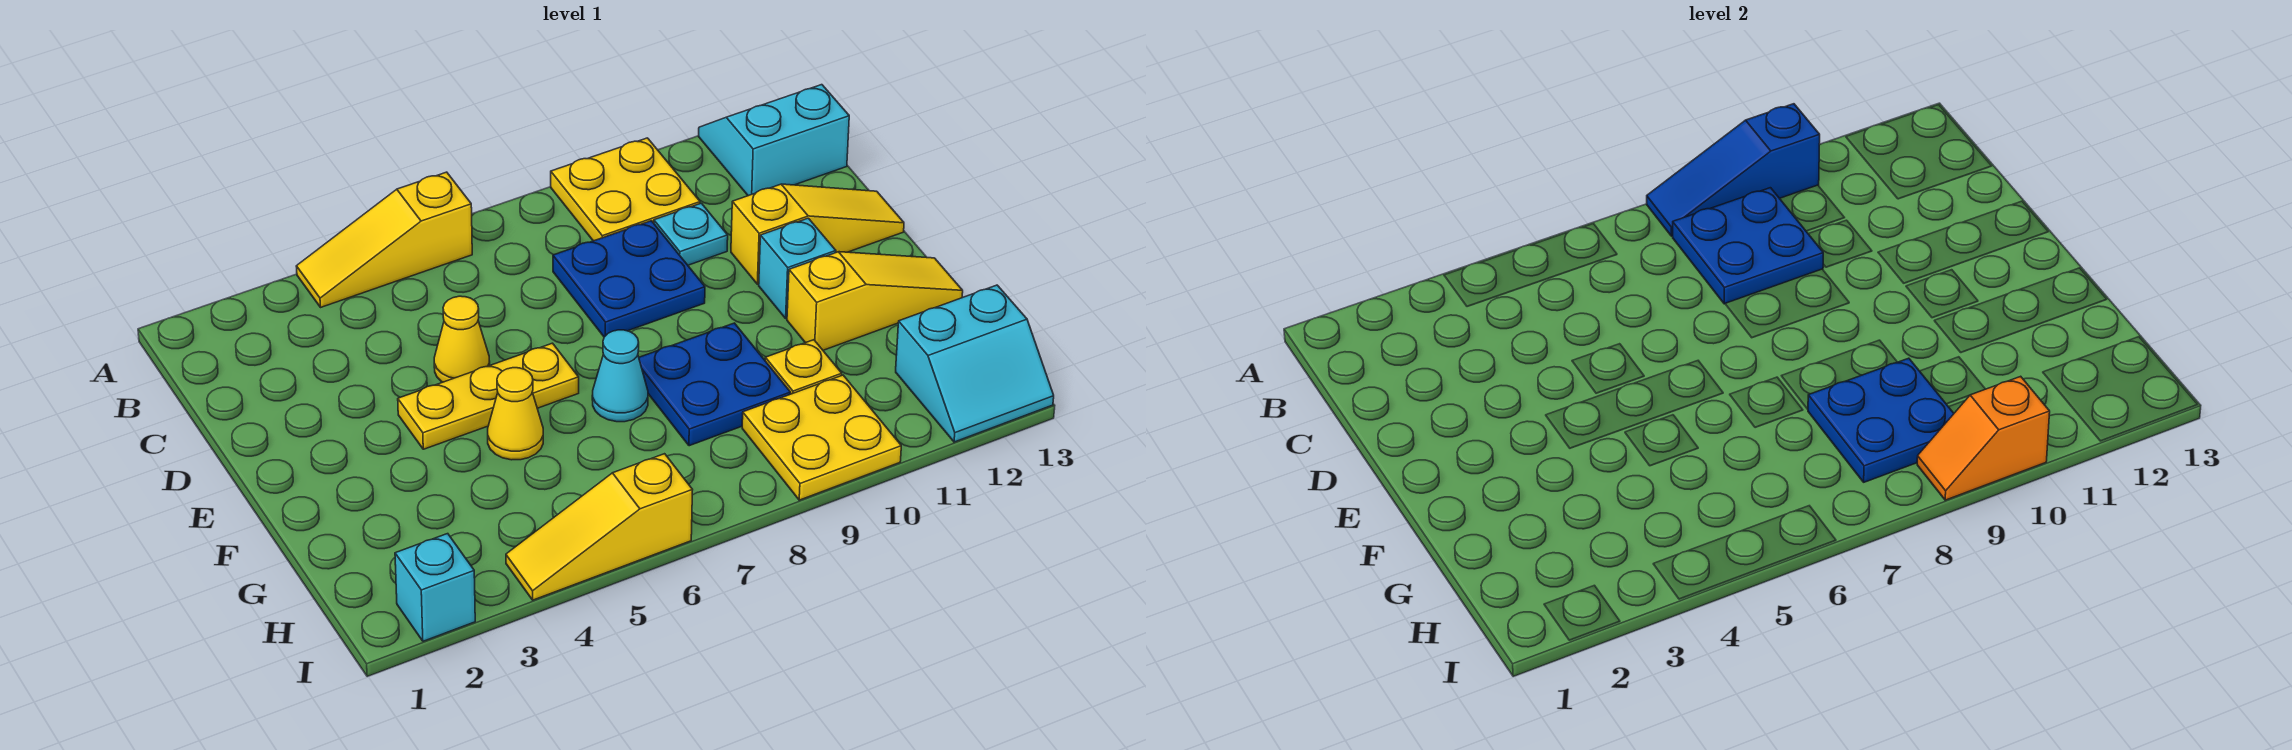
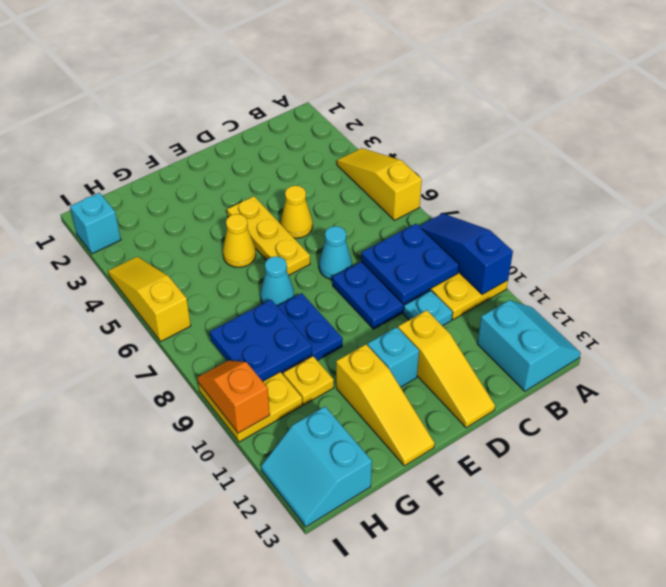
none -> cyan 1x1 cone [319,226,352,280]

